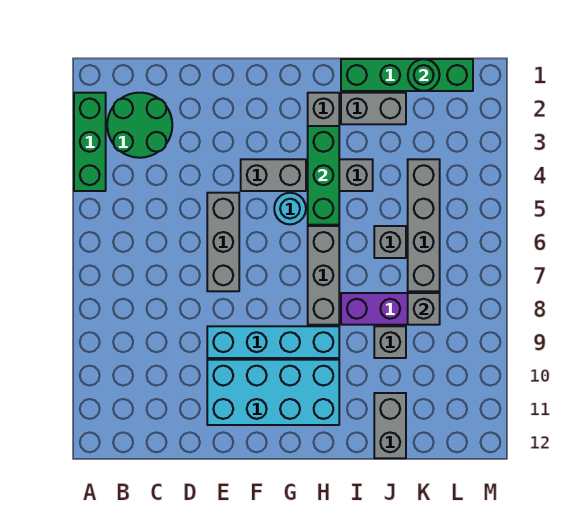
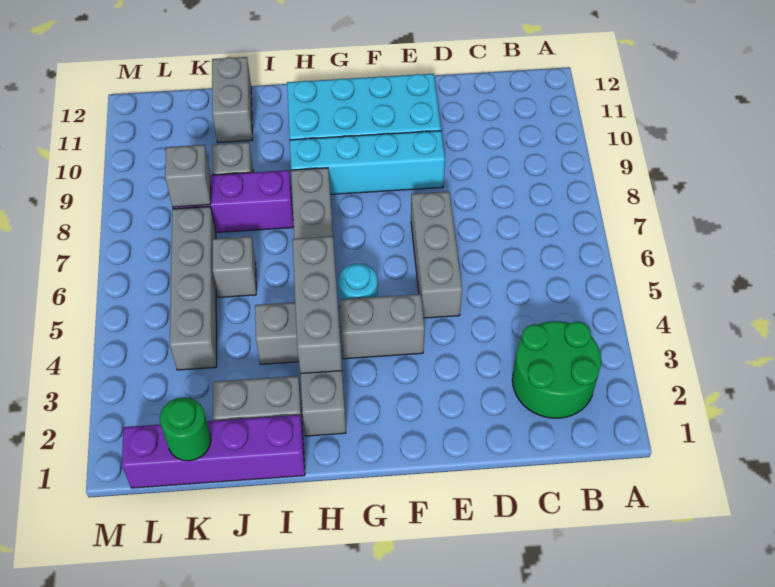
green 1x3 brick [74,93,106,191] -> none
green 1x3 brick [308,126,339,225] -> grey 1x3 brick [292,236,342,374]
green 1x4 brick [341,59,473,91] -> purple 1x4 brick [122,415,305,488]

